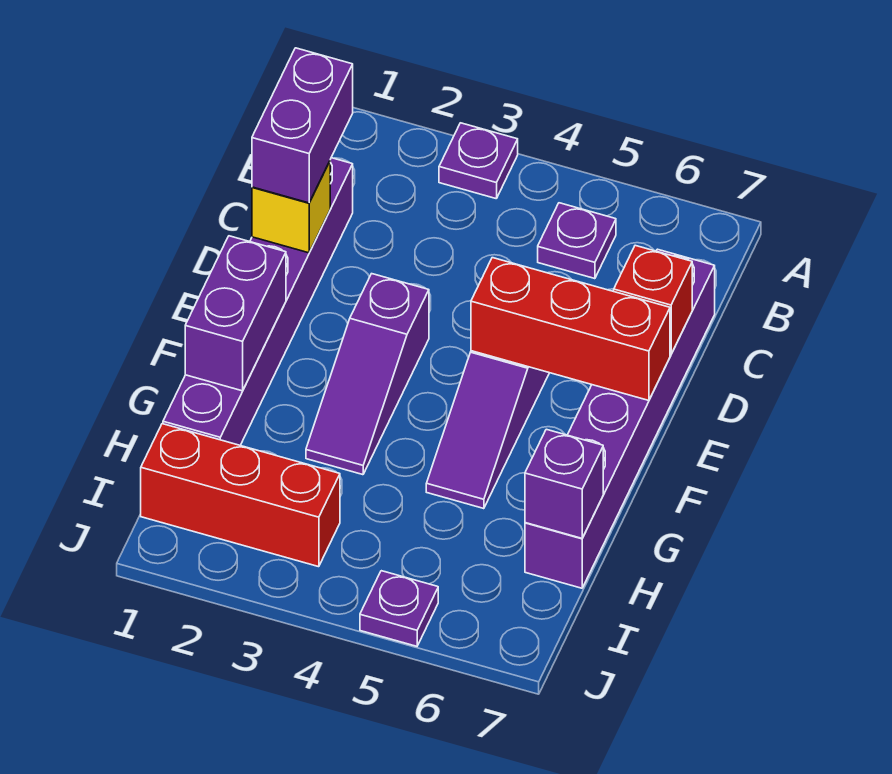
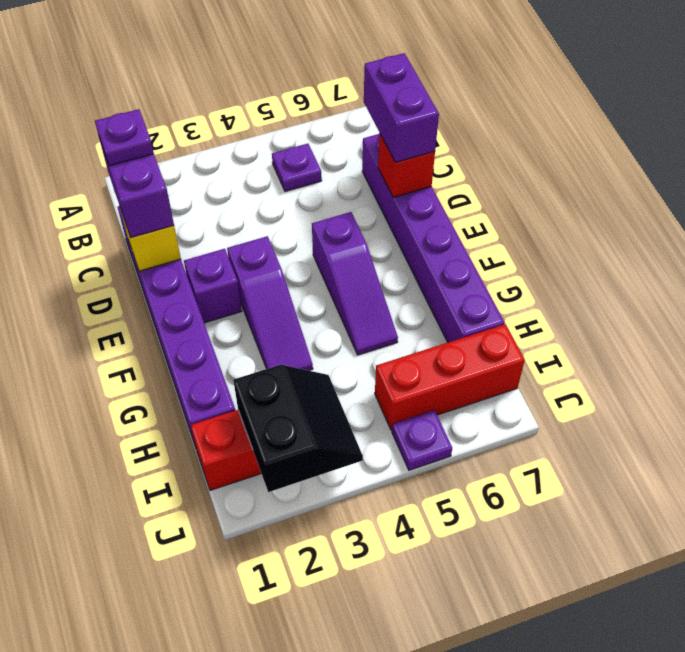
purple 1x1 plate [439,123,518,199] -> purple 1x1 plate moved to [95,109,154,166]
red 1x3 brick [471,258,670,400] -> red 1x3 brick moved to [375,324,525,430]
purple 1x2 brick [185,236,286,391] -> purple 1x2 brick moved to [364,53,439,163]
purple 1x1 brick [525,429,603,538] -> purple 1x1 brick moved to [184,249,242,323]
none -> black 2x2 slope [233,365,363,492]

